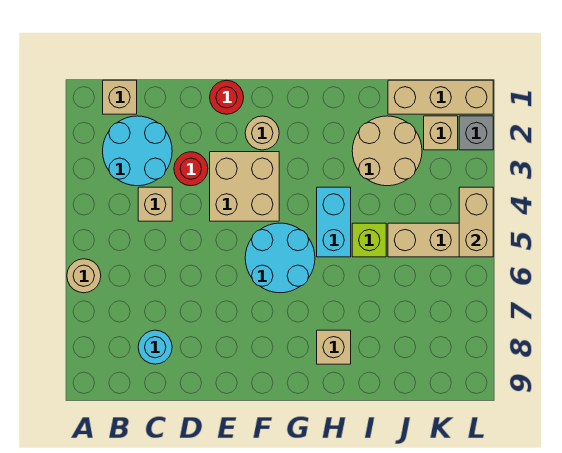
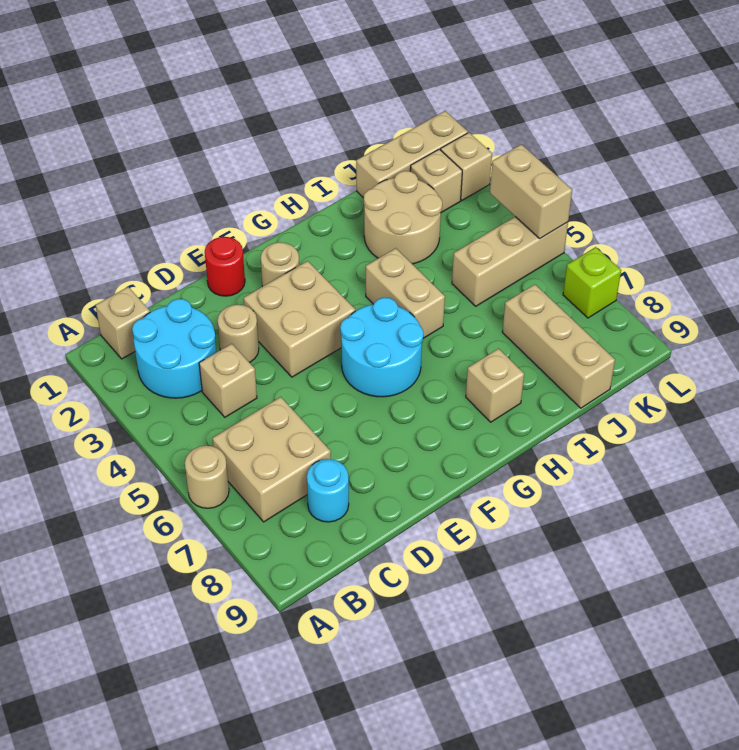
none -> tan 2x2 brick [213,397,331,522]
red 1x1 round brick [174,152,208,186] -> tan 1x1 round brick [218,305,259,363]
cyan 1x2 brick [317,187,351,257] -> tan 1x2 brick [366,248,445,338]
lime 1x1 brick [352,223,386,257] -> lime 1x1 brick moved to [563,247,621,318]
none -> tan 1x3 brick [502,284,615,408]
grey 1x1 brick [459,116,493,150] -> tan 1x1 brick [441,133,492,200]

